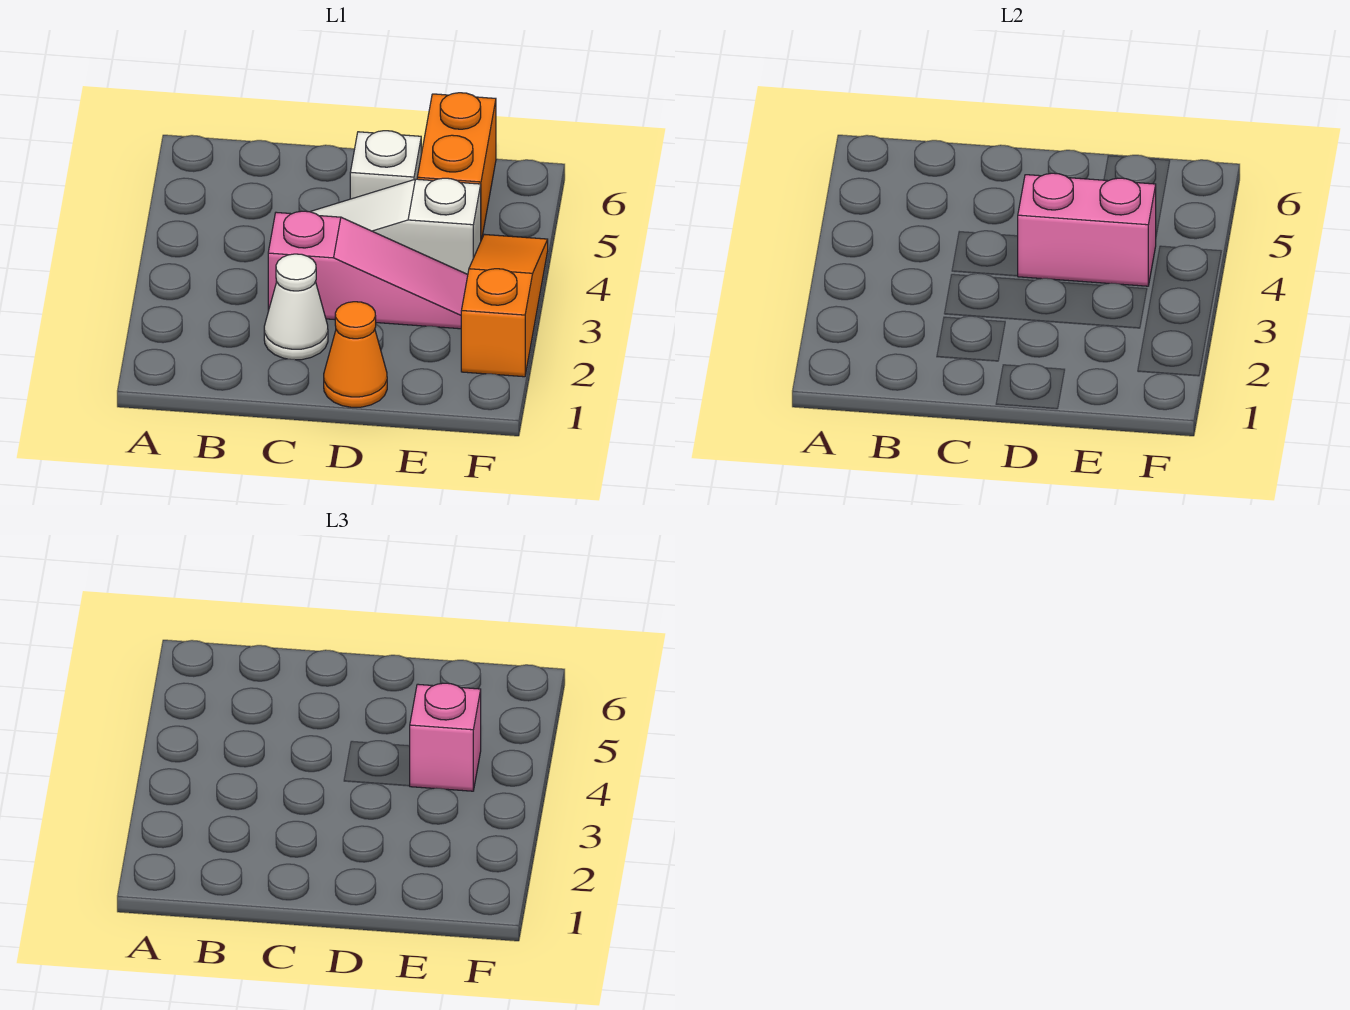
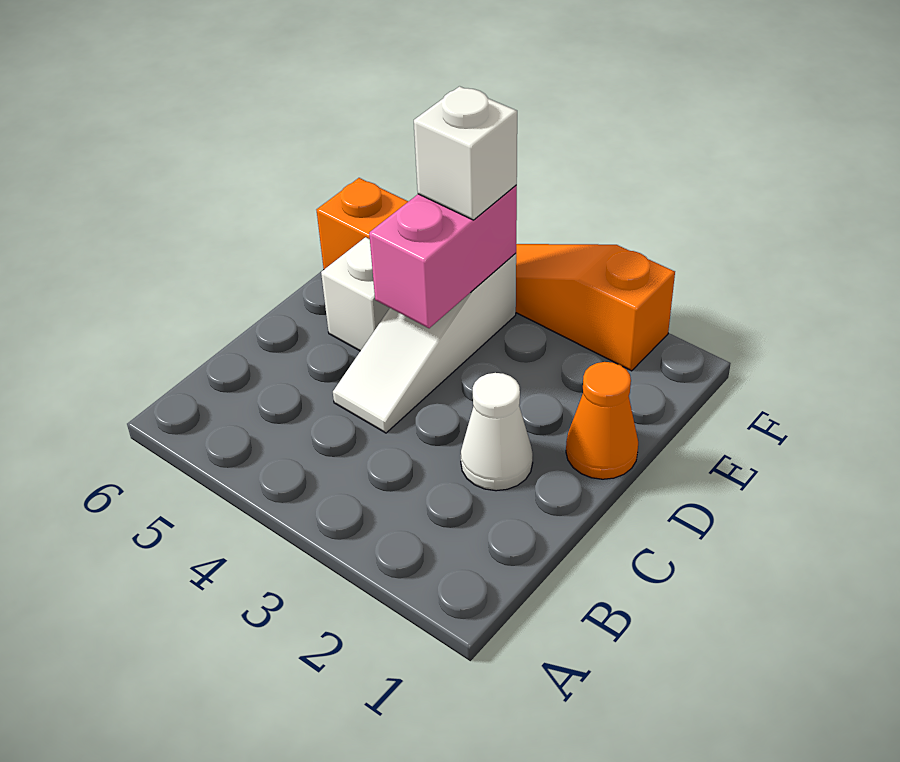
pink 1x3 slope [268,211,468,329] -> none
pink 1x1 brick [410,683,481,791] -> white 1x1 brick [414,86,517,220]

